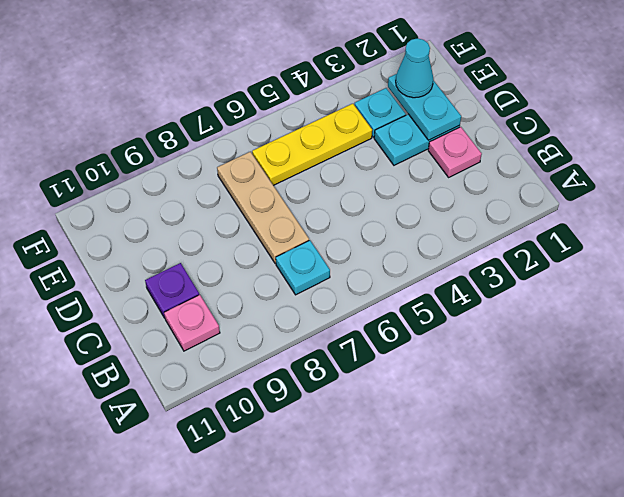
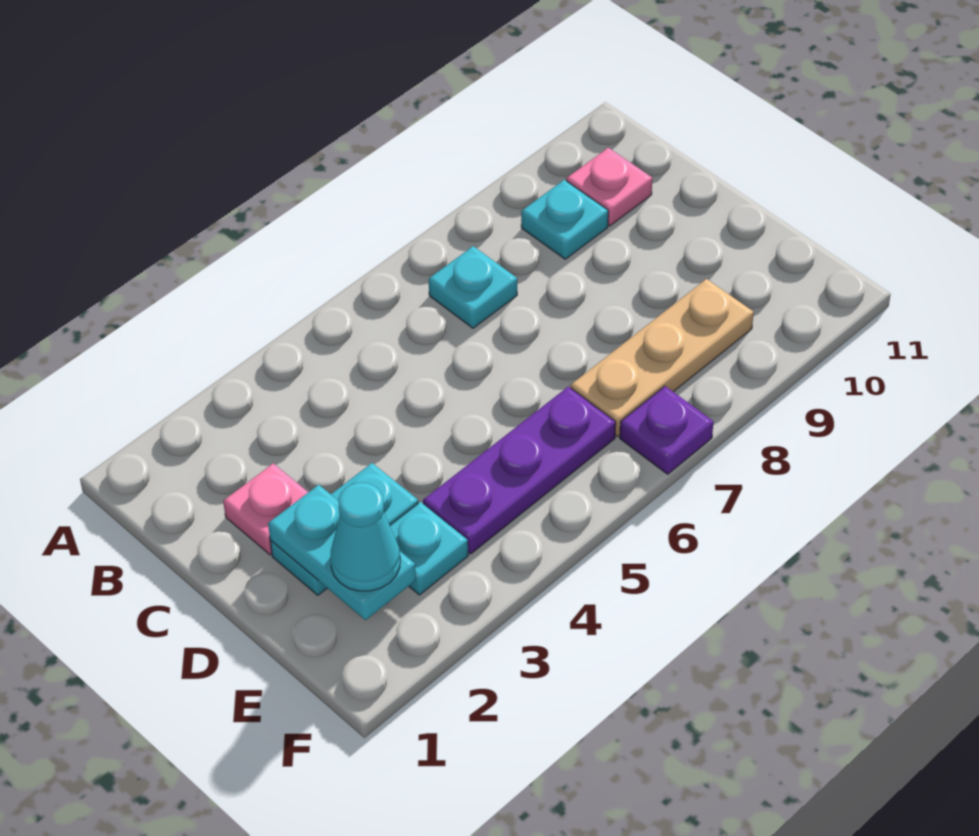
none -> cyan 1x1 plate [521,180,608,259]
tan 1x3 plate [217,152,309,264] -> tan 1x3 plate turned to [571,279,754,436]
purple 1x1 plate [145,263,199,318] -> purple 1x1 plate moved to [620,386,713,474]
yellow 1x3 plate [252,104,372,185] -> purple 1x3 plate [423,387,616,554]

